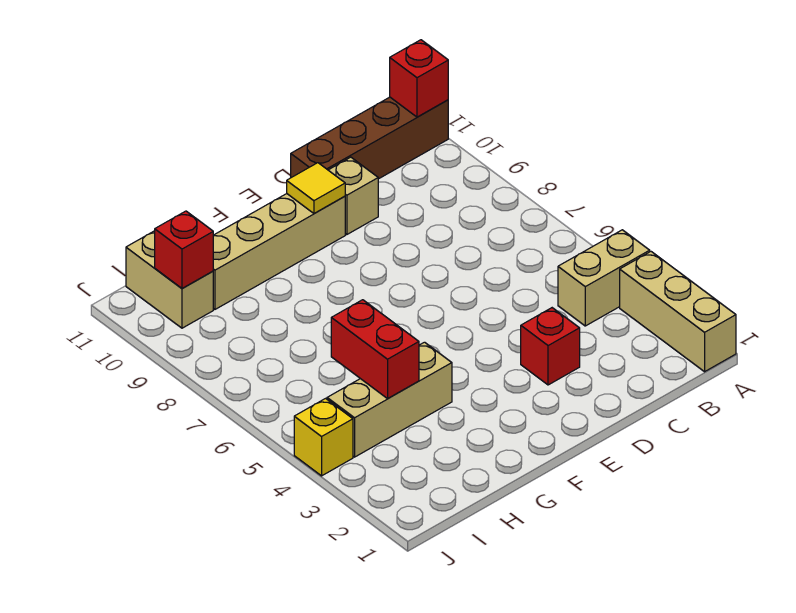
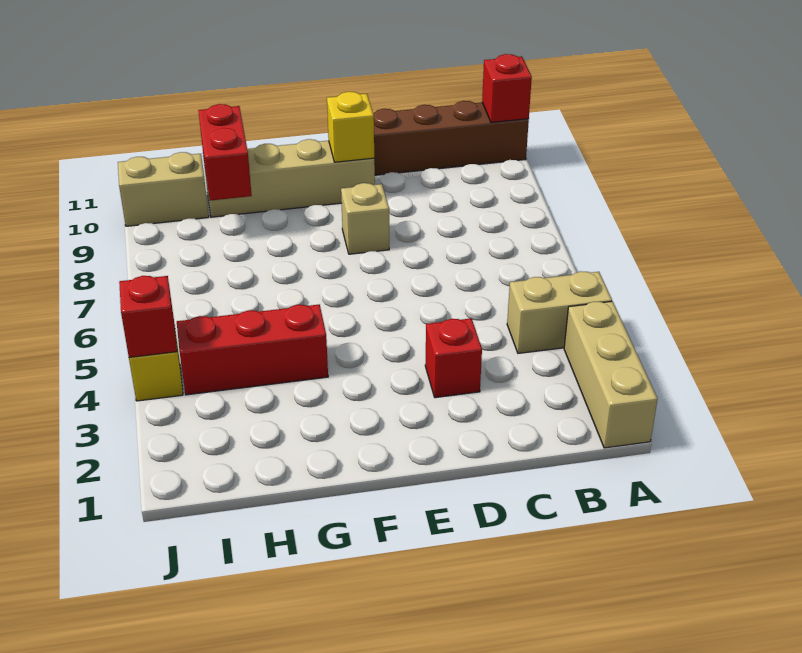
tan 1x1 brick [329,157,378,235] -> tan 1x1 brick moved to [341,183,389,254]
yellow 1x1 tile [287,163,345,213] -> yellow 1x1 brick [327,92,374,162]
tan 1x3 brick [327,342,452,457] -> red 1x3 brick [177,304,328,395]
red 1x2 brick [331,300,419,399] -> red 1x2 brick moved to [198,104,252,201]
tan 1x2 brick [126,231,213,328] -> tan 1x2 brick turned to [118,152,209,226]
red 1x1 brick [155,211,213,289] -> red 1x1 brick moved to [119,276,177,357]

